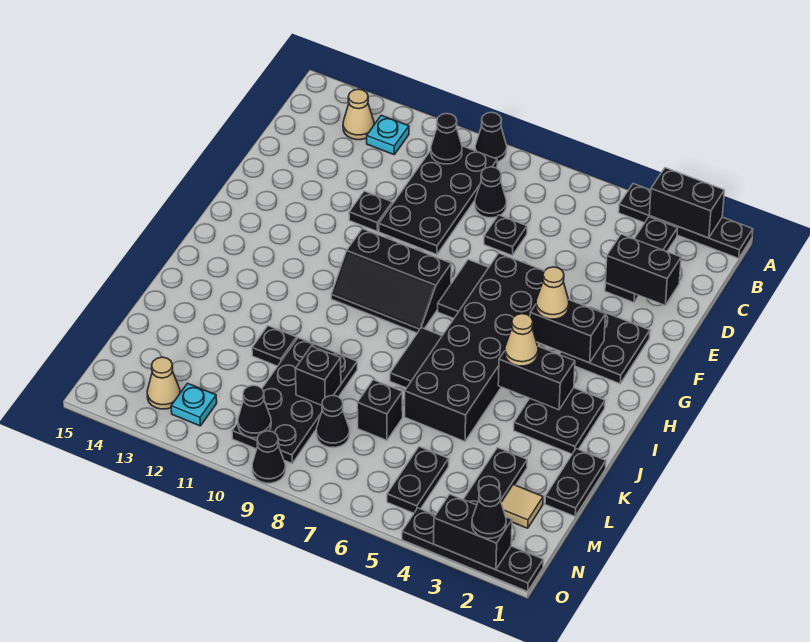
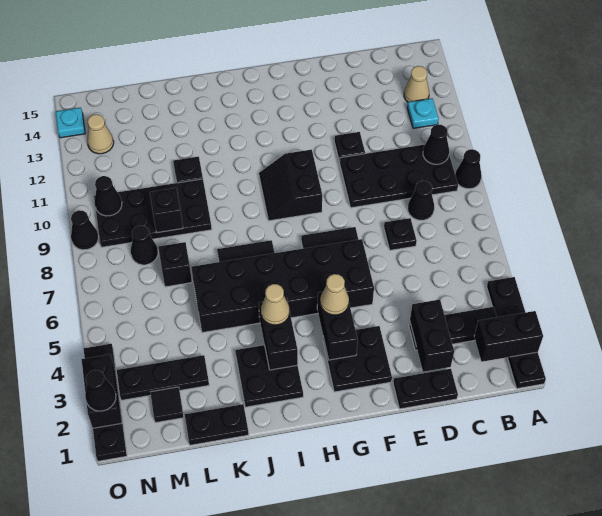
black 1x2 brick [649,168,724,238] -> black 1x2 brick turned to [474,311,543,362]
black 2x3 slope [331,229,451,333] -> black 2x2 slope [259,150,322,221]
tan 1x1 tile [501,485,543,528] -> black 1x1 tile [150,387,184,423]
black 1x2 plate [387,447,449,513] -> black 1x2 plate moved to [393,369,458,409]
cyan 1x1 plate [171,383,217,426] -> cyan 1x1 plate moved to [56,108,85,138]

